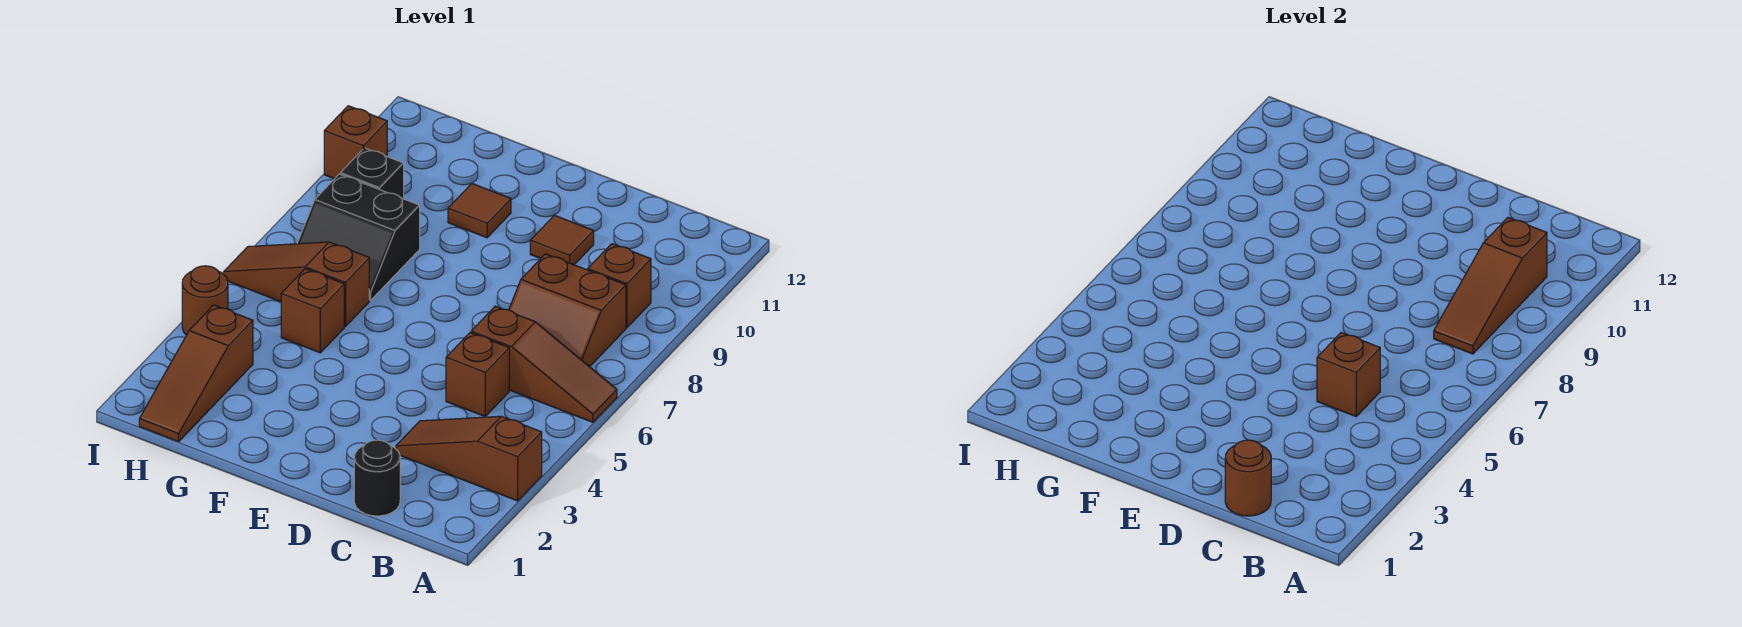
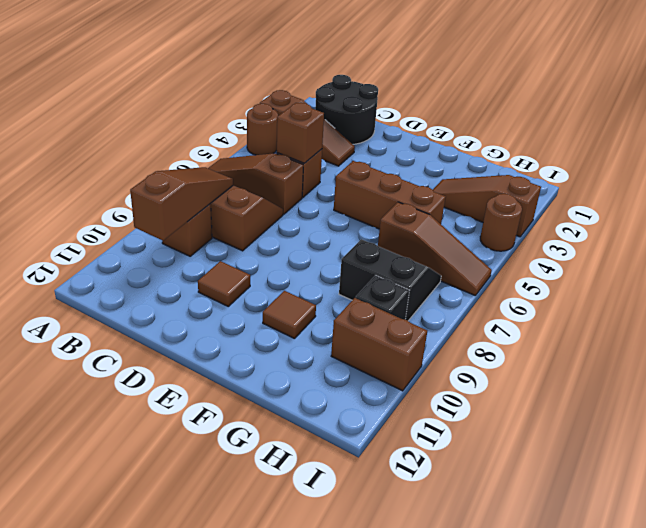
black 1x1 round brick [354,440,400,516] -> black 2x2 round brick [315,75,378,144]
brown 1x1 round brick [1225,440,1271,516] -> brown 1x1 round brick moved to [247,104,278,155]
brown 1x1 brick [281,269,344,353] -> brown 1x3 brick [334,161,446,229]
brown 1x3 slope [139,305,253,442] -> brown 1x3 slope turned to [433,175,541,237]
brown 1x1 brick [324,106,387,179] -> brown 1x2 brick [331,298,427,391]

